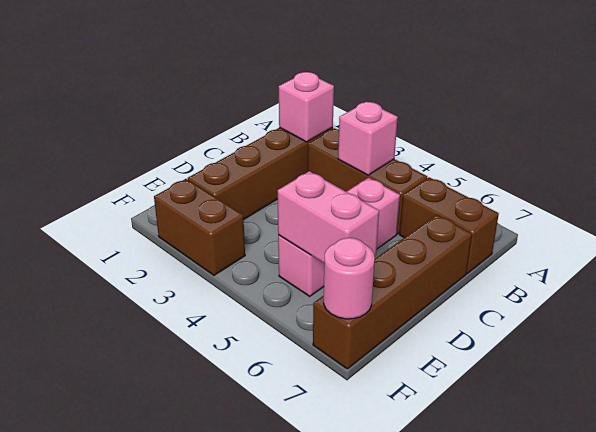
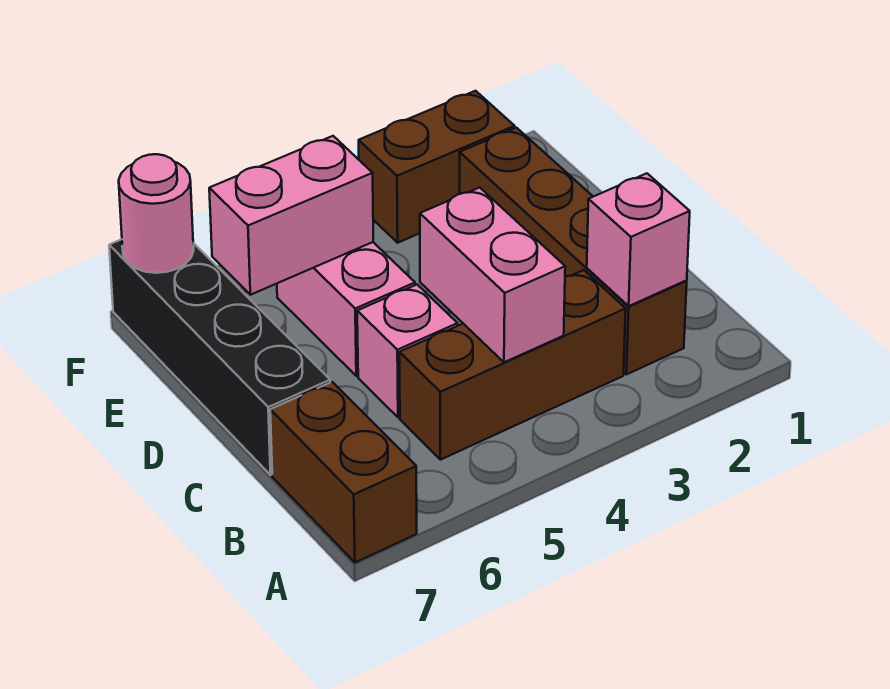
pink 1x1 brick [338,102,398,175] -> pink 1x2 brick [420,187,565,362]
brown 1x2 brick [400,177,499,273] -> brown 1x2 brick turned to [270,382,417,563]
brown 1x4 brick [313,215,472,369] -> black 1x4 brick [109,239,330,475]

